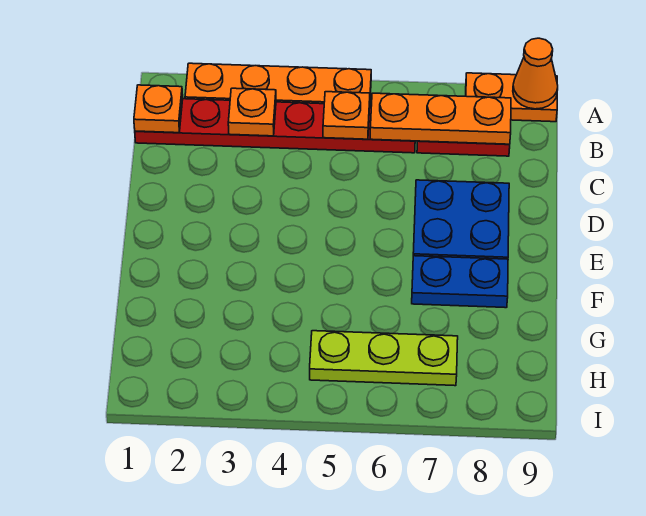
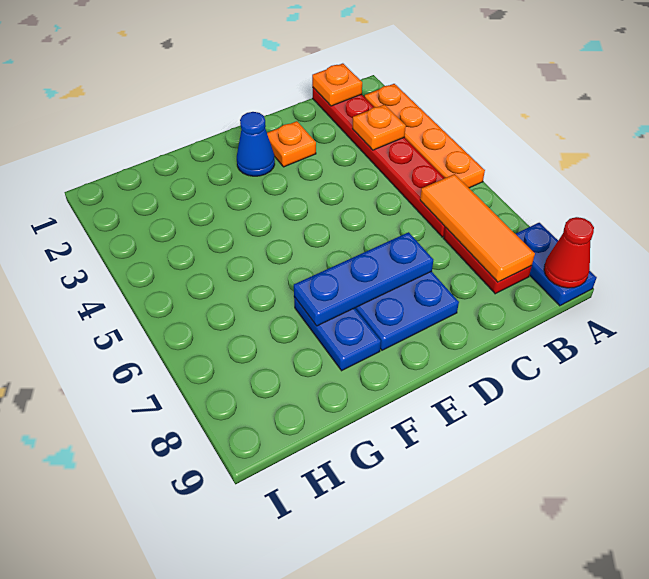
orange 1x2 plate [466,73,557,122] -> blue 1x2 plate [516,223,597,306]
orange 1x1 cone [513,38,558,109] -> red 1x1 cone [544,217,594,288]
orange 1x1 plate [323,92,370,139] -> orange 1x1 plate moved to [267,121,316,167]
orange 1x3 plate [370,93,511,144] -> orange 1x3 tile [420,174,535,282]
none -> blue 1x3 plate [294,232,433,326]
none -> blue 1x1 cone [237,112,275,176]
lime 1x3 plate [310,331,458,386] -> none

